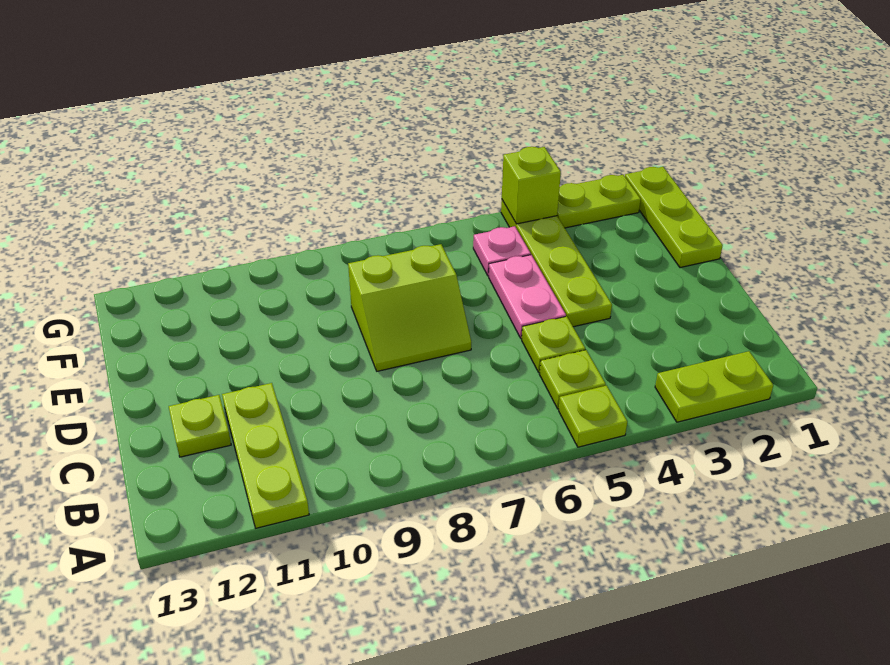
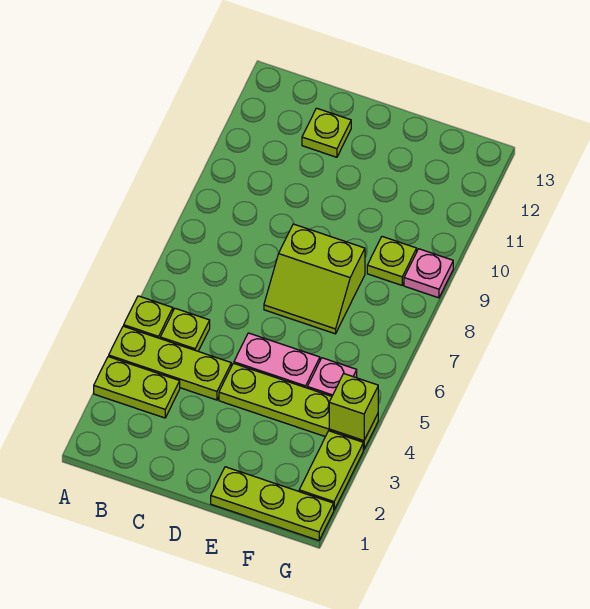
lime 1x2 plate [655,351,773,422] -> lime 1x2 plate turned to [94,357,180,418]
lime 1x3 plate [222,383,309,528] -> lime 1x3 plate moved to [109,326,231,400]
lime 1x1 plate [522,316,585,373] -> lime 1x1 plate moved to [367,237,417,285]
lime 2x2 slope [348,244,471,371] -> lime 2x2 slope turned to [264,224,365,334]
none -> pink 1x1 plate [404,249,453,298]

